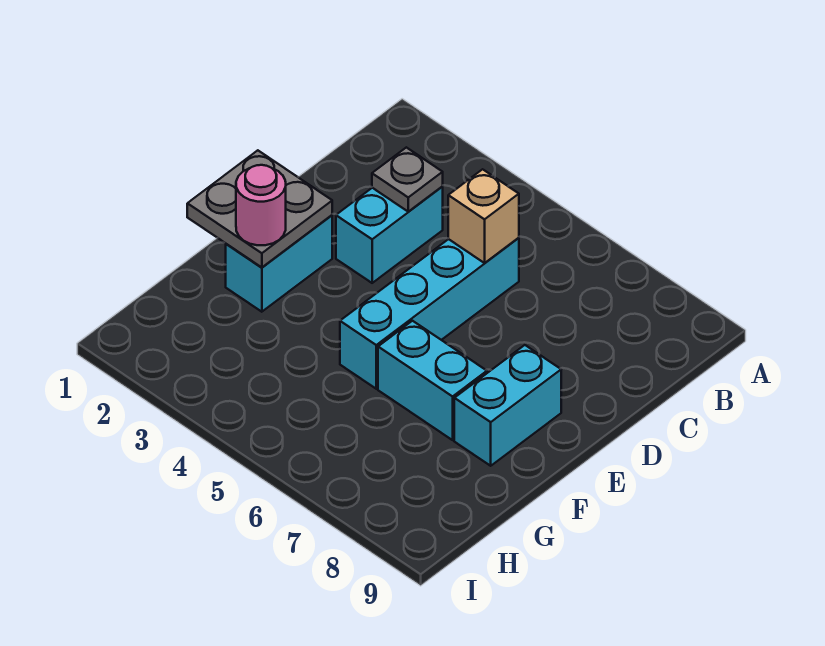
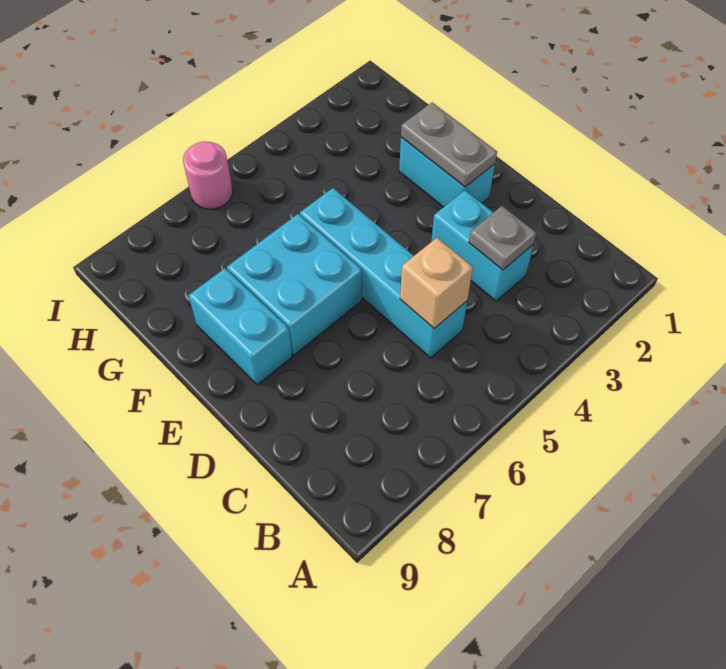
grey 2x2 plate [187,150,332,267] -> grey 1x2 plate [401,103,497,187]
pink 1x1 round brick [236,165,286,245] -> pink 1x1 round brick moved to [183,141,233,209]
cyan 1x2 brick [378,321,487,440] -> cyan 2x2 brick [227,214,362,355]

